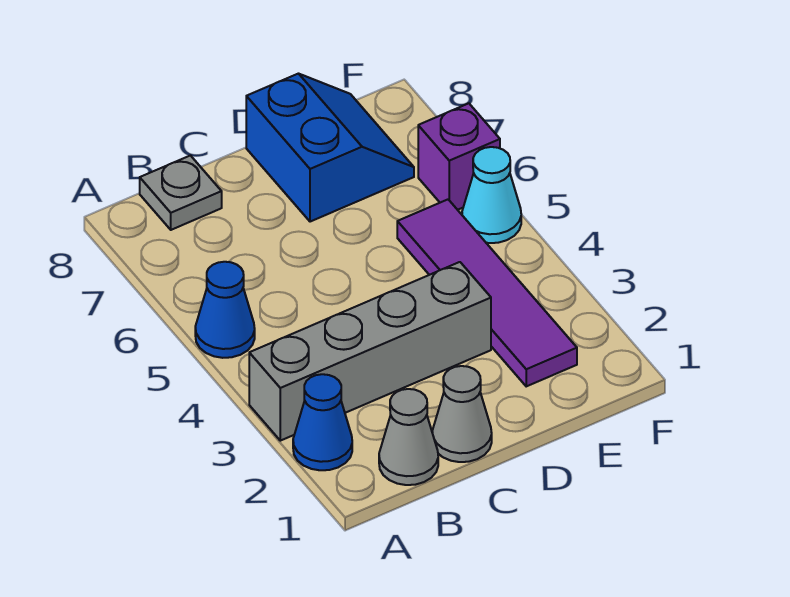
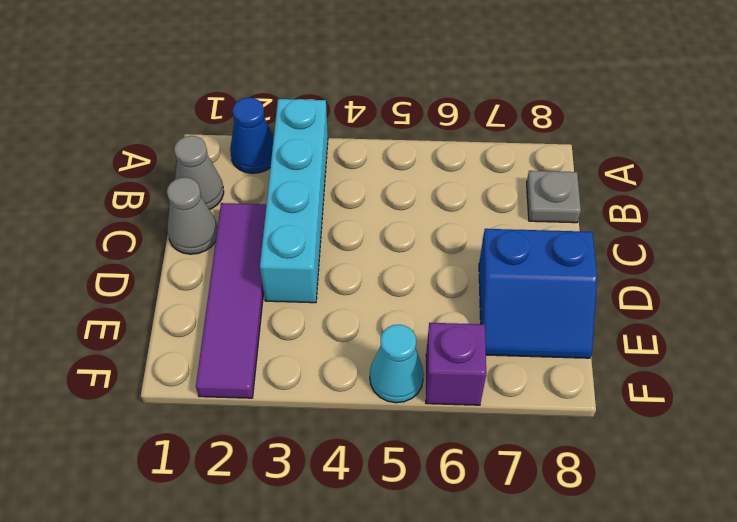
grey 1x4 brick [249,262,491,441] -> cyan 1x4 brick [260,99,328,303]
blue 1x1 cone [195,262,255,358] -> none
purple 1x4 tile [397,200,577,386] -> purple 1x4 tile turned to [196,203,266,398]

